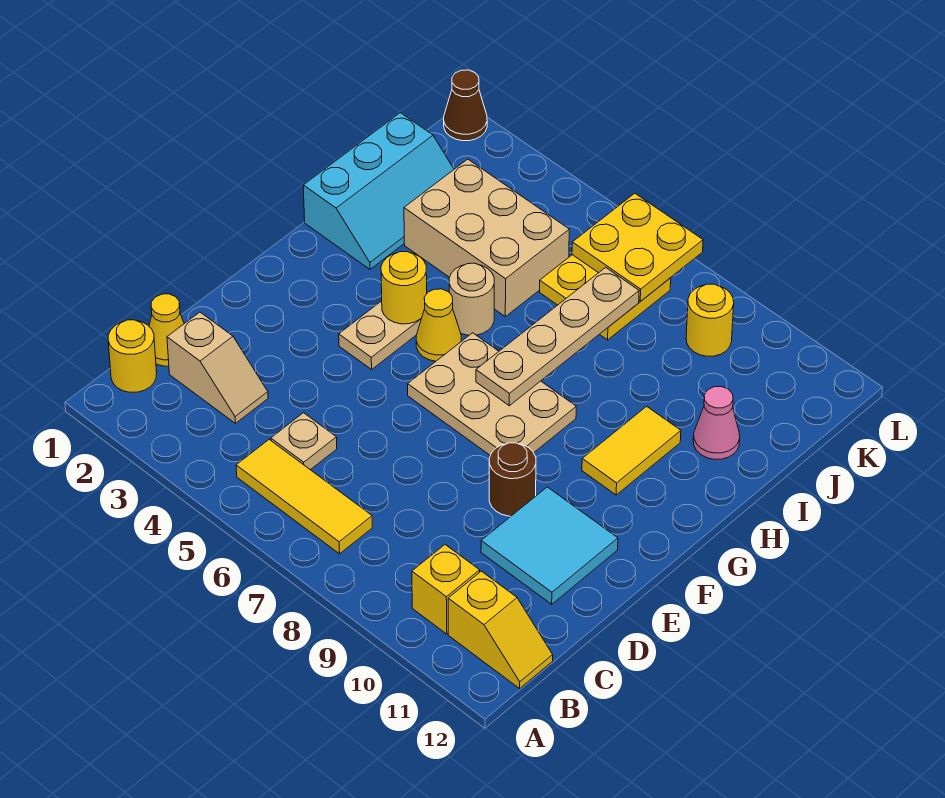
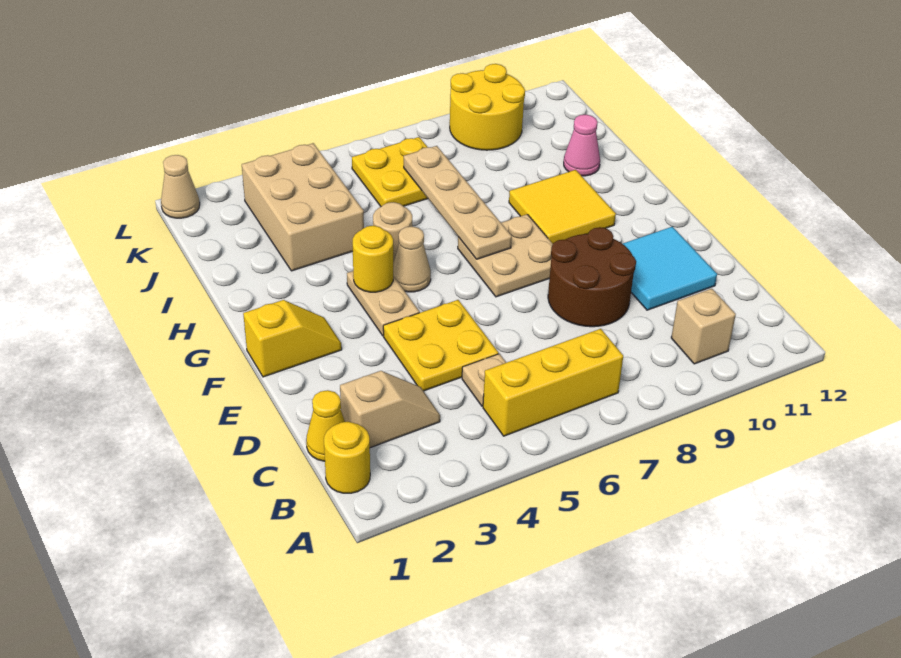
yellow 1x3 tile [236,440,372,554] -> yellow 1x3 brick [483,329,623,436]
yellow 1x1 brick [412,545,480,634] -> tan 1x1 brick [671,289,736,364]
yellow 1x2 slope [448,571,553,688] -> yellow 1x2 slope moved to [243,300,342,377]
brown 1x1 round brick [489,443,536,516] -> brown 2x2 round brick [548,227,636,327]
tan 2x3 plate [408,333,576,456] -> tan 2x2 plate [458,214,553,297]
yellow 1x1 cone [416,289,461,361] -> tan 1x1 cone [393,226,431,292]
yellow 1x2 tile [582,406,681,495] -> yellow 2x2 tile [509,170,616,244]
cyan 2x3 slope [303,113,454,269] -> none
tan 2x3 brick [404,159,569,317] -> tan 2x3 brick turned to [242,143,364,271]
yellow 2x2 plate [572,193,703,302] -> yellow 2x2 plate moved to [383,300,498,391]
yellow 1x1 round brick [686,284,734,356] -> yellow 2x2 round brick [450,64,525,150]
brown 1x1 cone [444,70,487,141] -> tan 1x1 cone [161,155,200,218]

